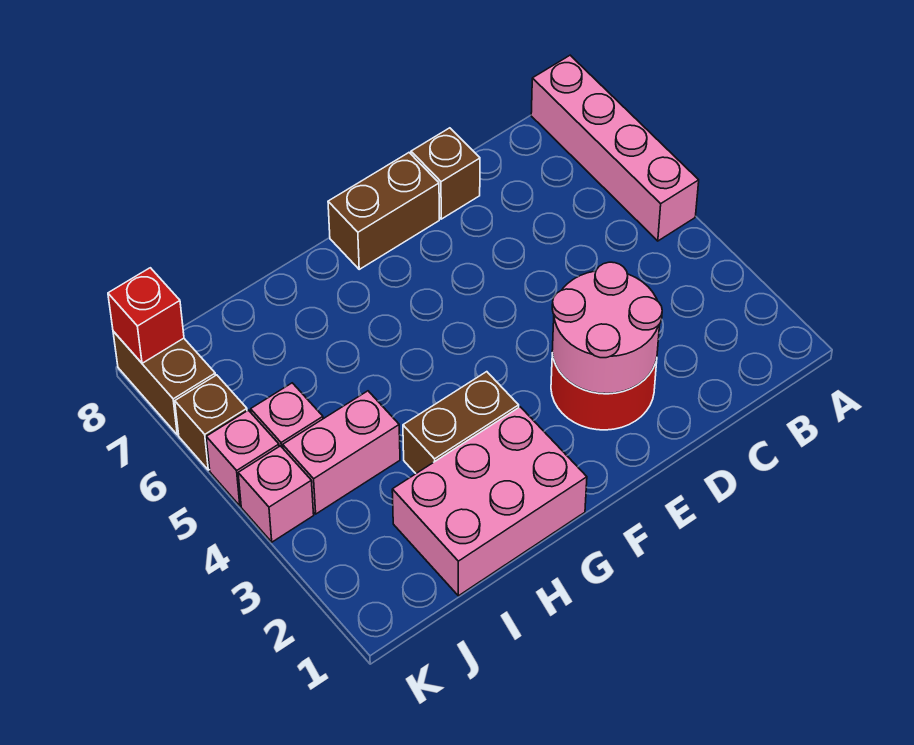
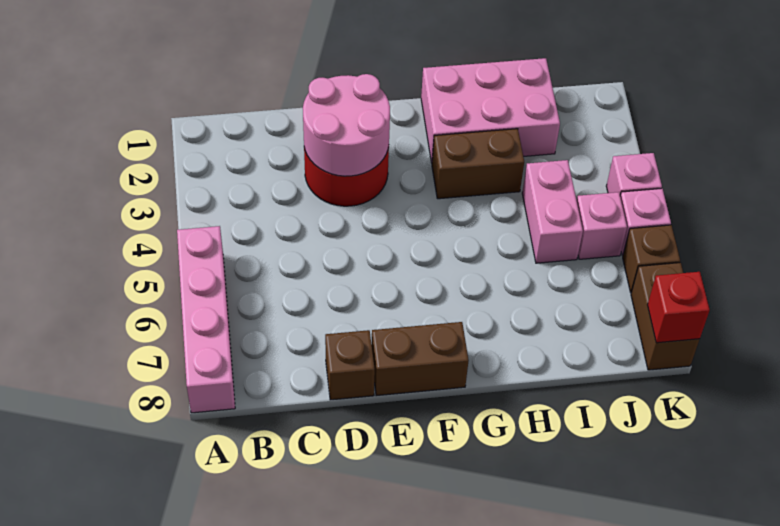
pink 1x2 brick [283,391,400,514] -> pink 1x2 brick turned to [522,160,583,263]

